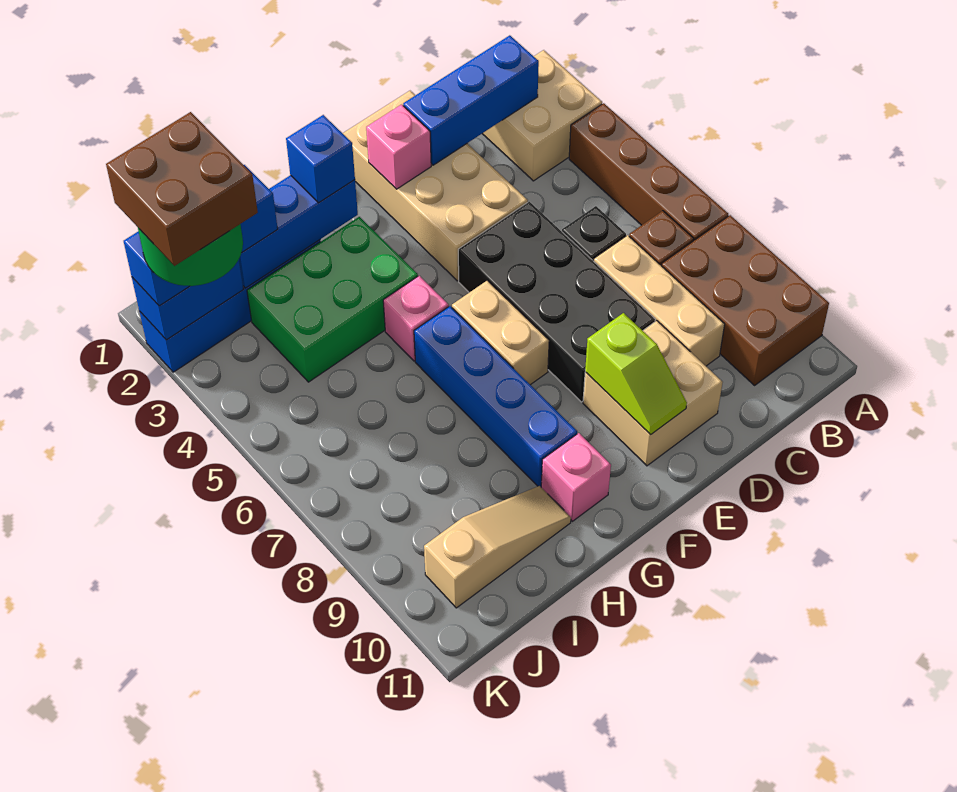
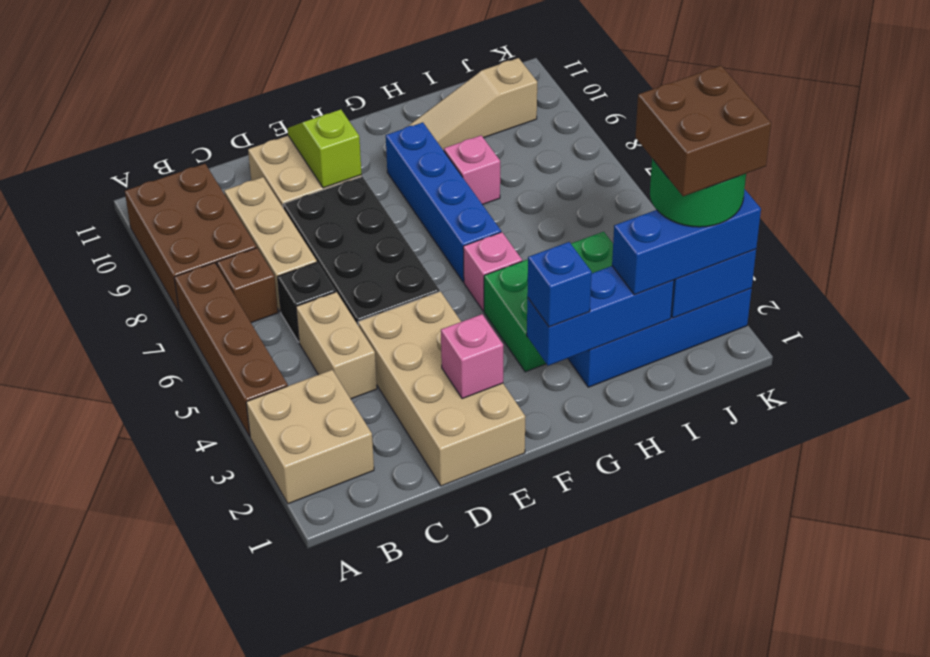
blue 1x3 brick [403,35,539,165] -> none
tan 1x2 brick [452,280,549,385] -> tan 1x2 brick moved to [296,292,377,399]
pink 1x1 brick [541,433,611,521] -> pink 1x1 brick moved to [444,136,500,205]

